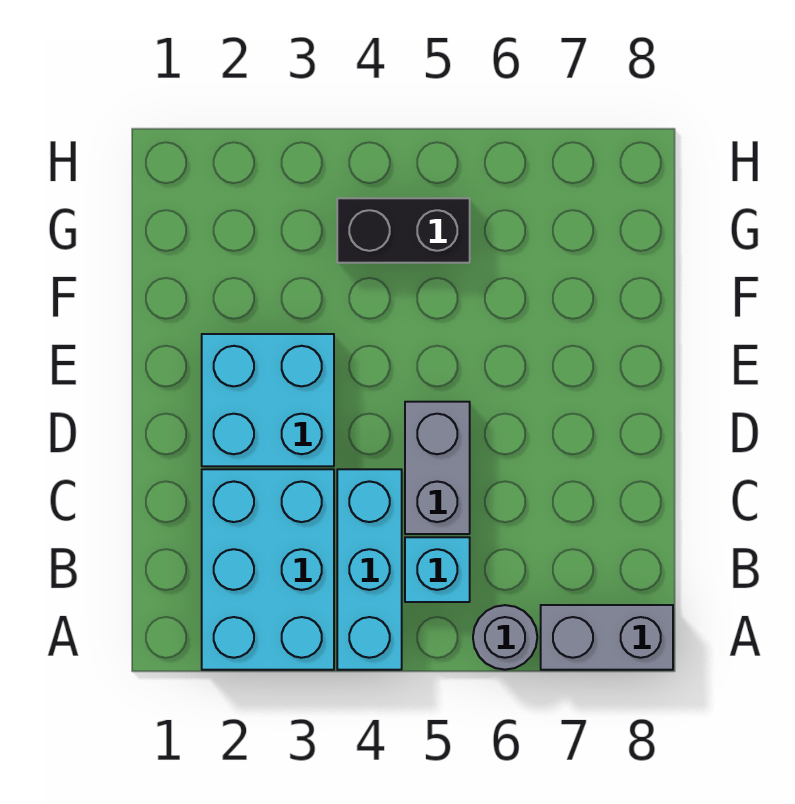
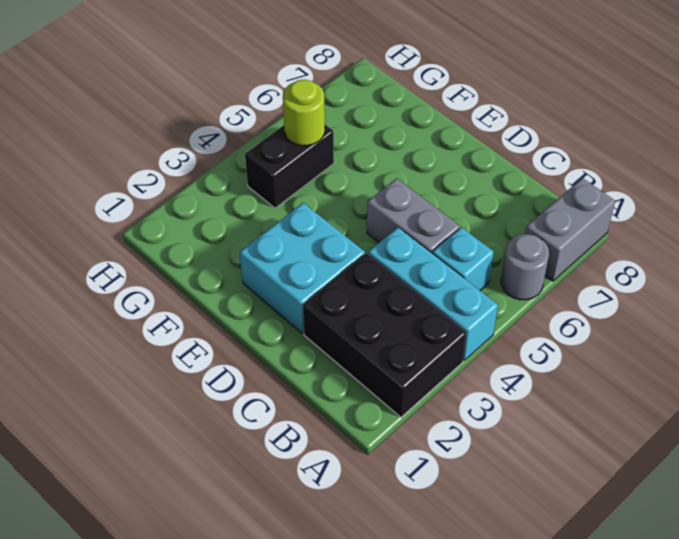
cyan 2x3 brick [202,469,334,670] -> black 2x3 brick [303,253,466,417]
none -> lime 1x1 round brick [283,80,325,146]

